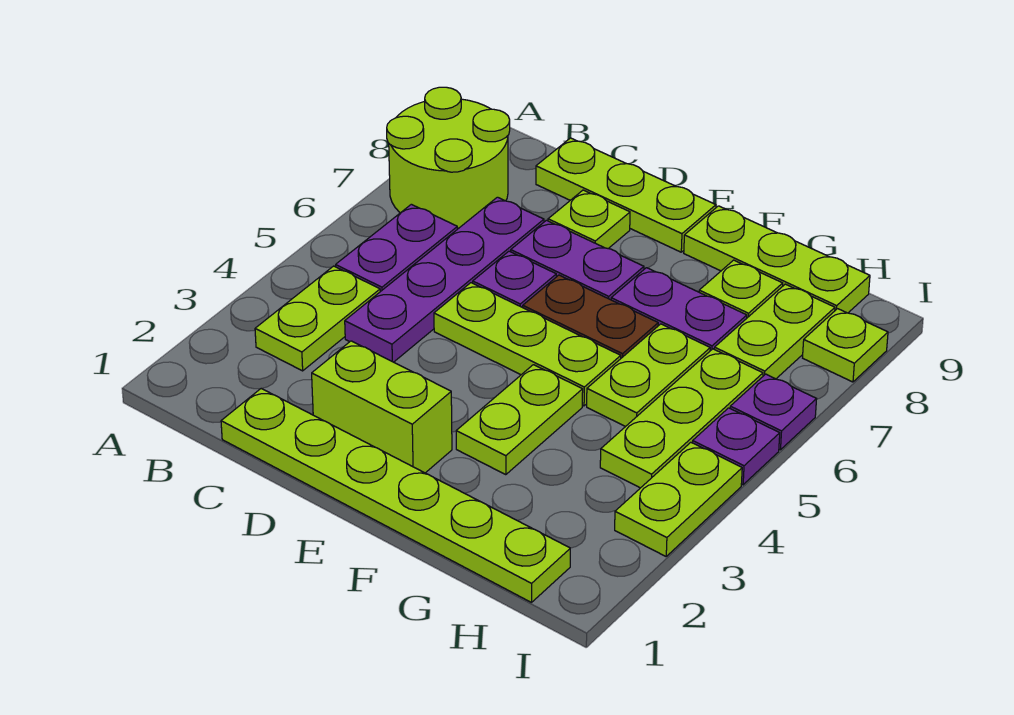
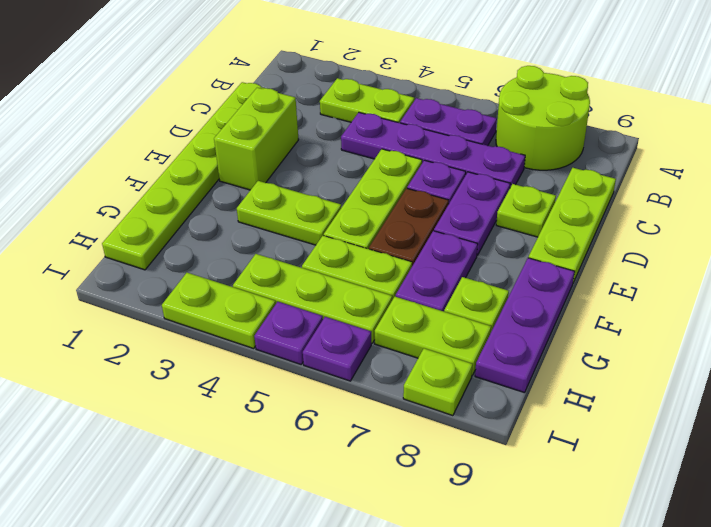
lime 1x3 plate [684,206,870,313] -> purple 1x3 plate [475,258,575,393]

